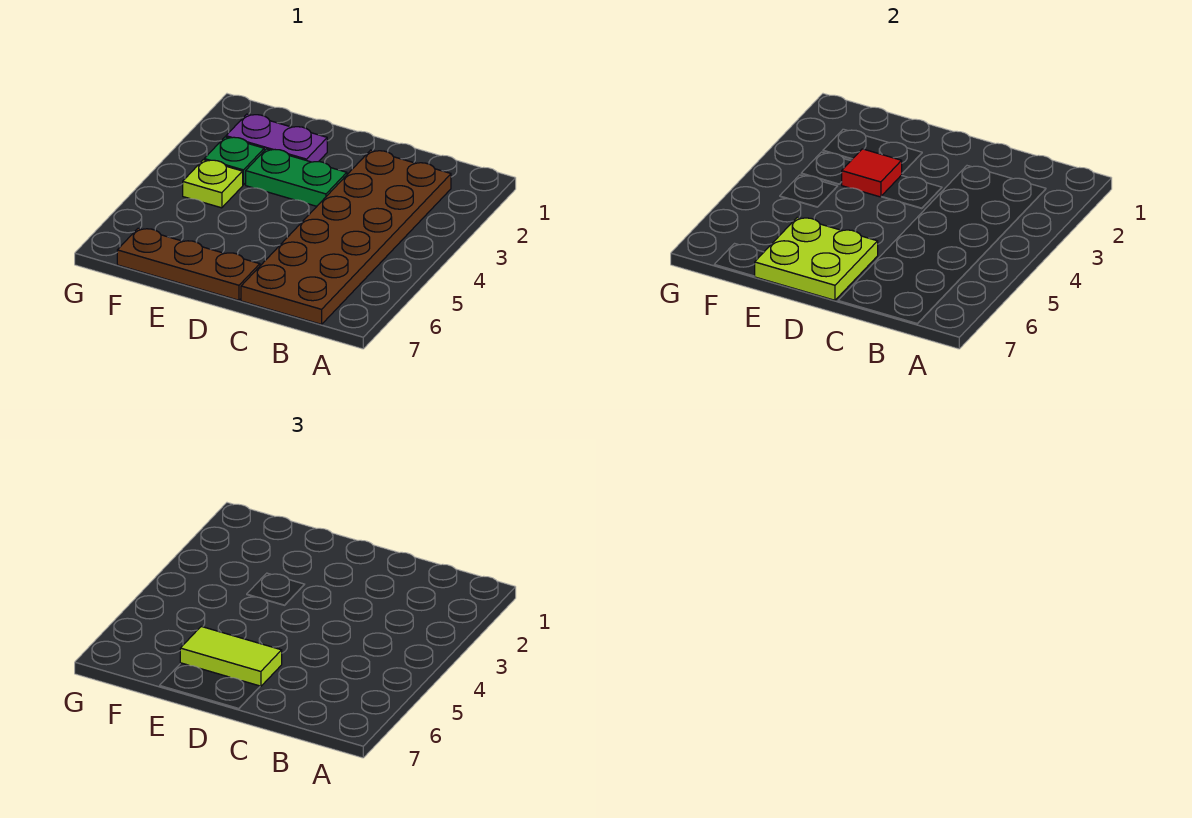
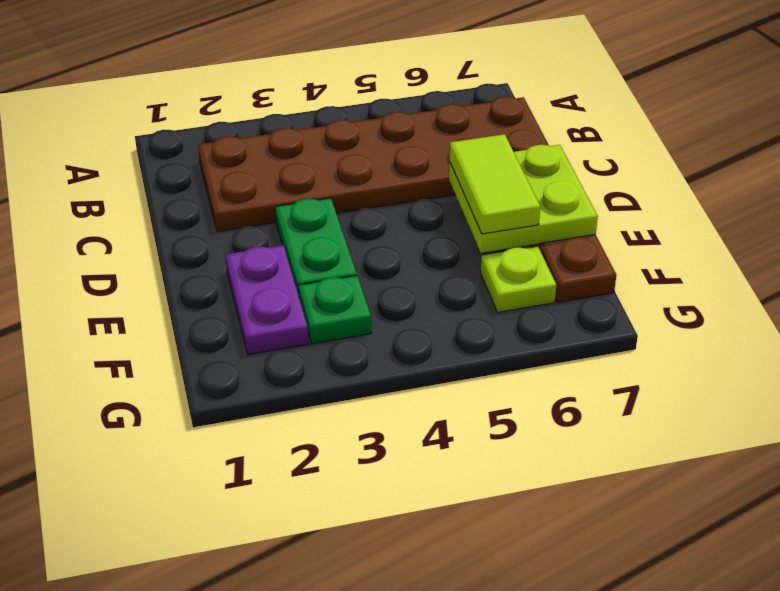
red 1x1 tile [842,149,902,197] -> none
lime 1x1 plate [183,160,243,208] -> lime 1x1 plate moved to [481,246,556,312]

